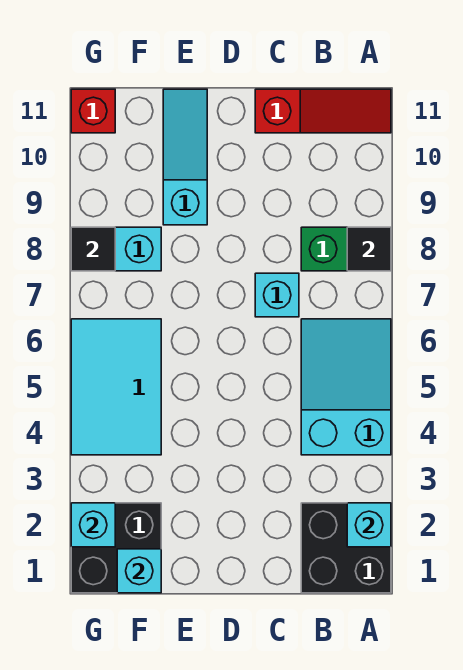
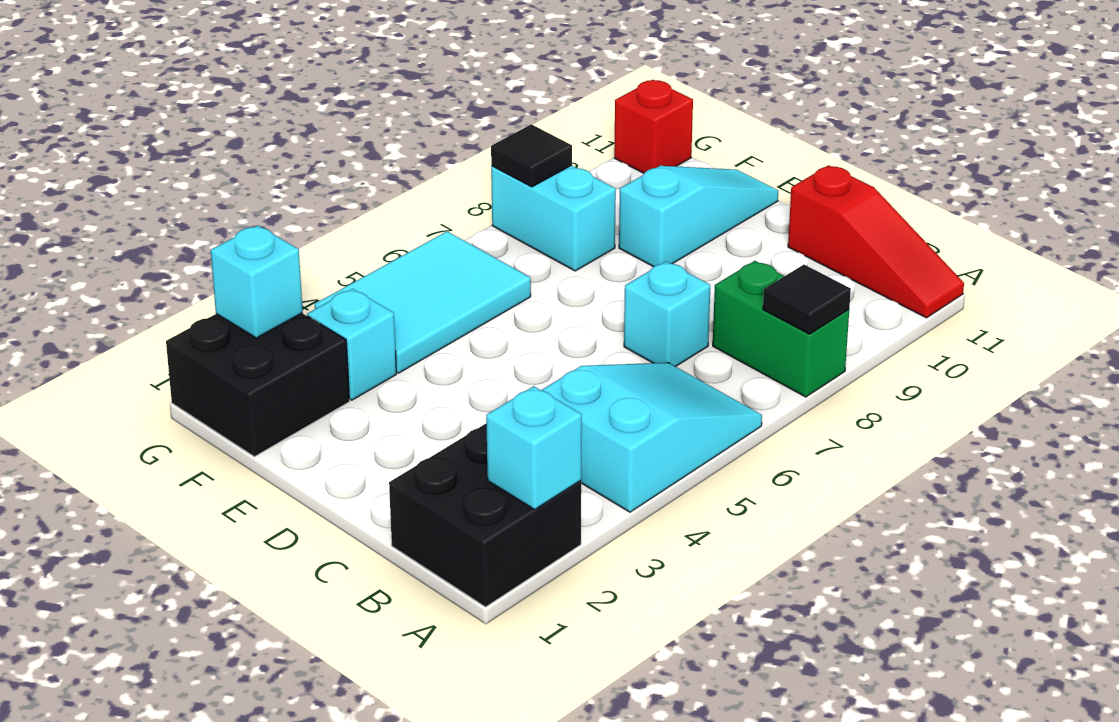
cyan 1x1 brick [117,549,161,593] -> cyan 1x1 brick moved to [307,289,396,400]

